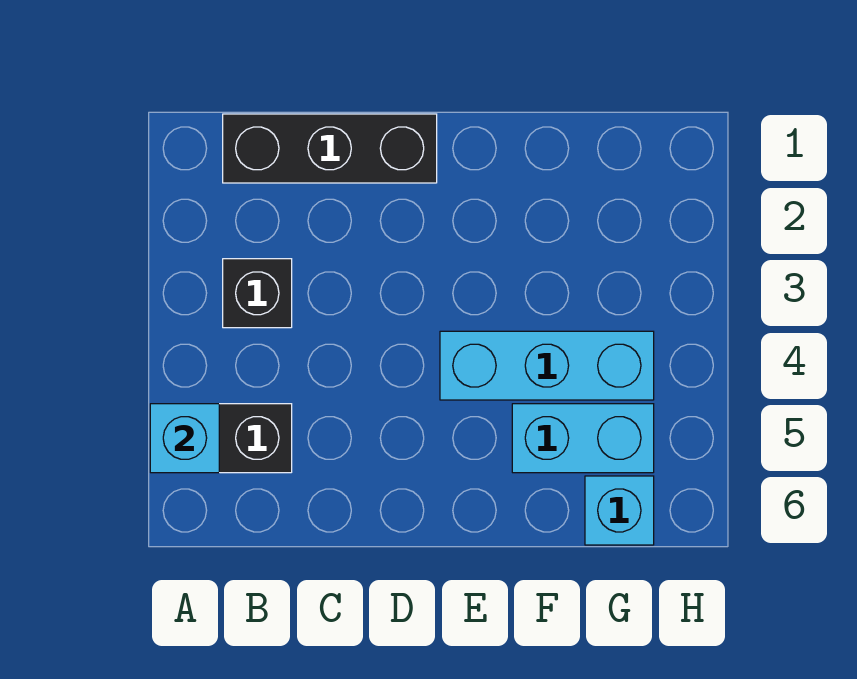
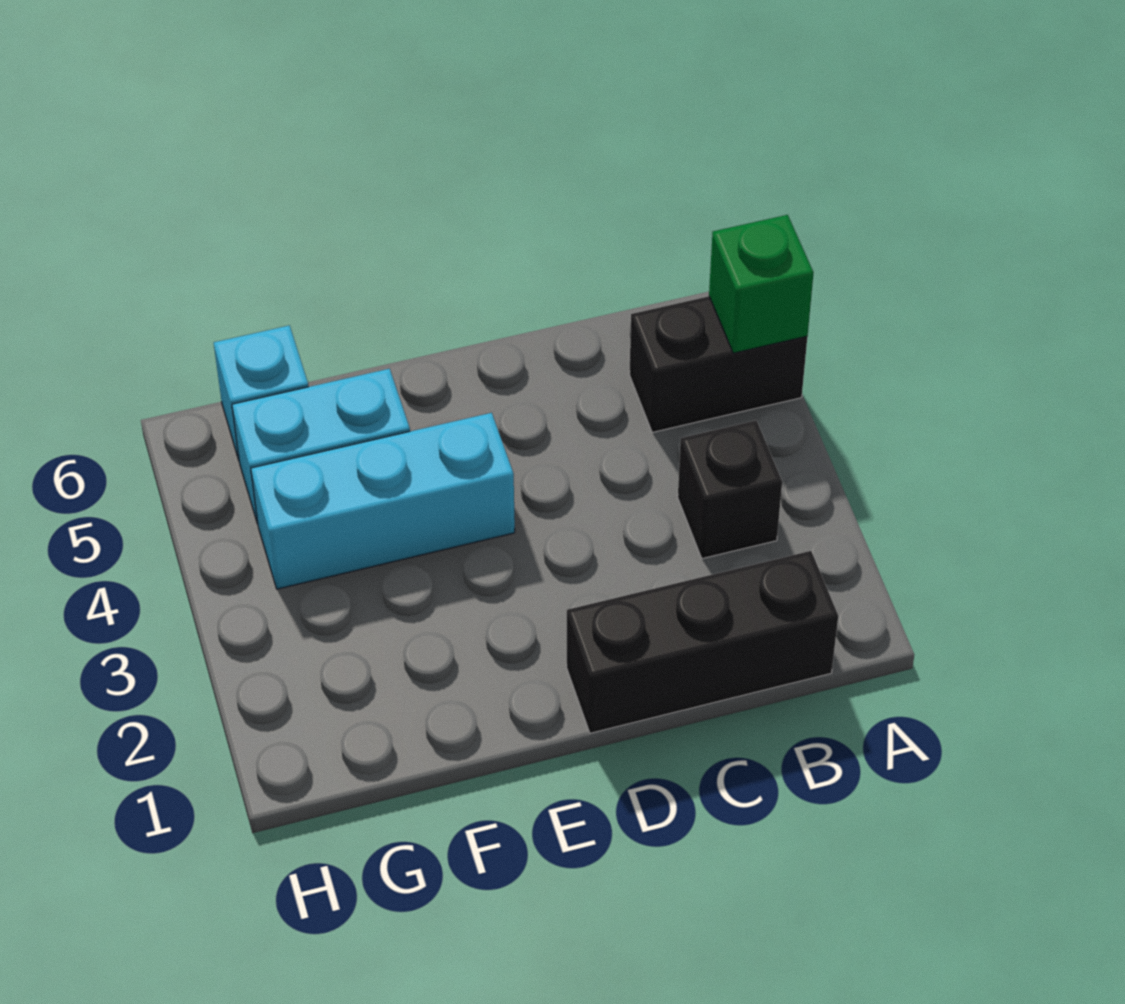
cyan 1x1 brick [150,404,219,473] -> green 1x1 brick [709,215,814,353]

